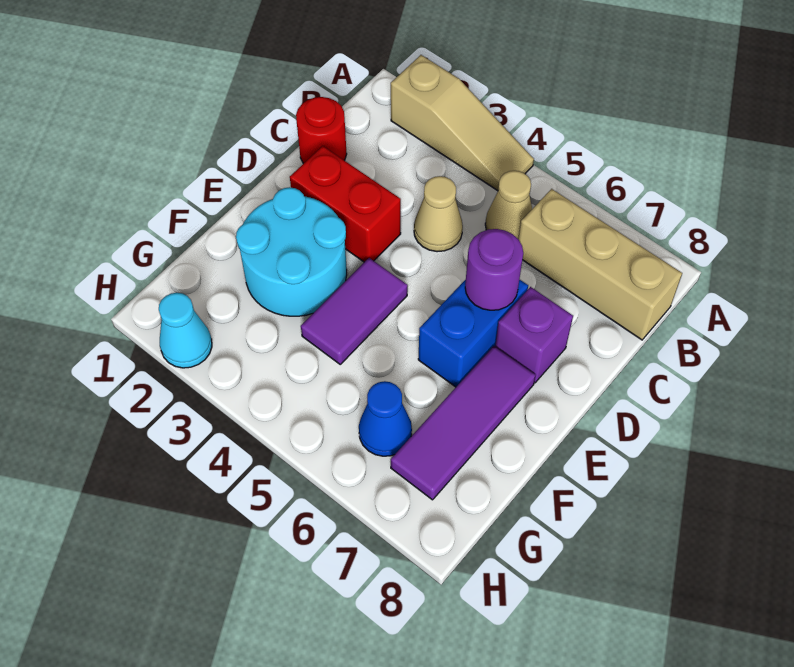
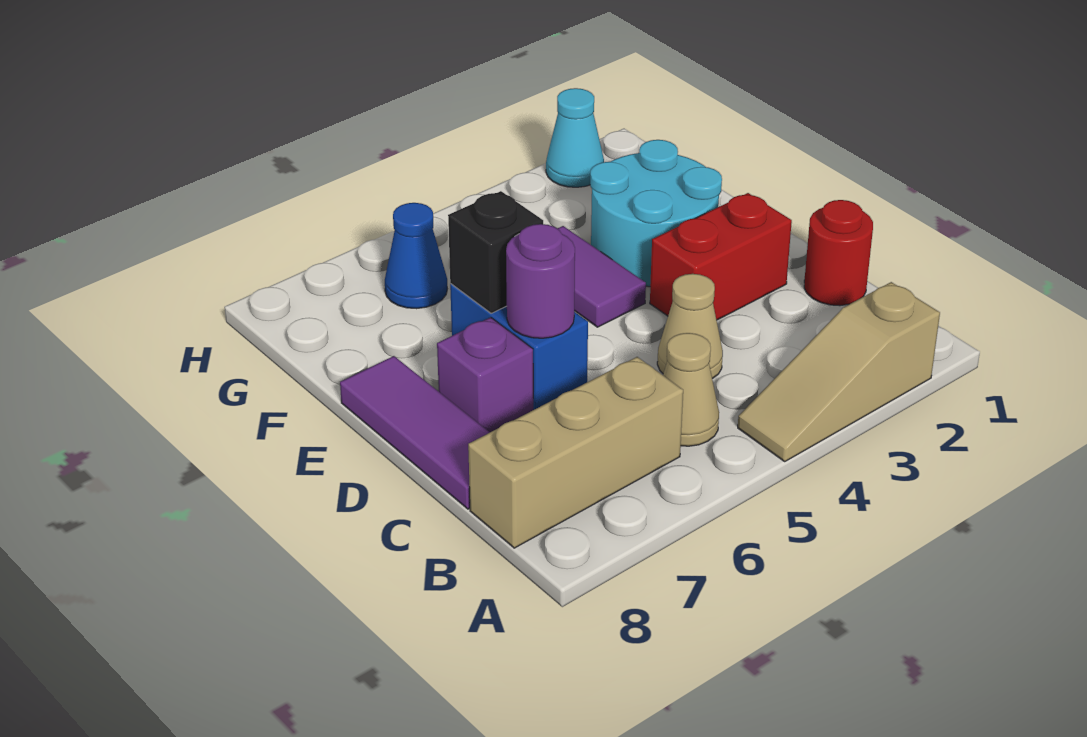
none -> black 1x1 brick [448,191,543,313]
purple 1x3 tile [391,346,536,500] -> purple 1x3 tile moved to [340,356,490,509]

